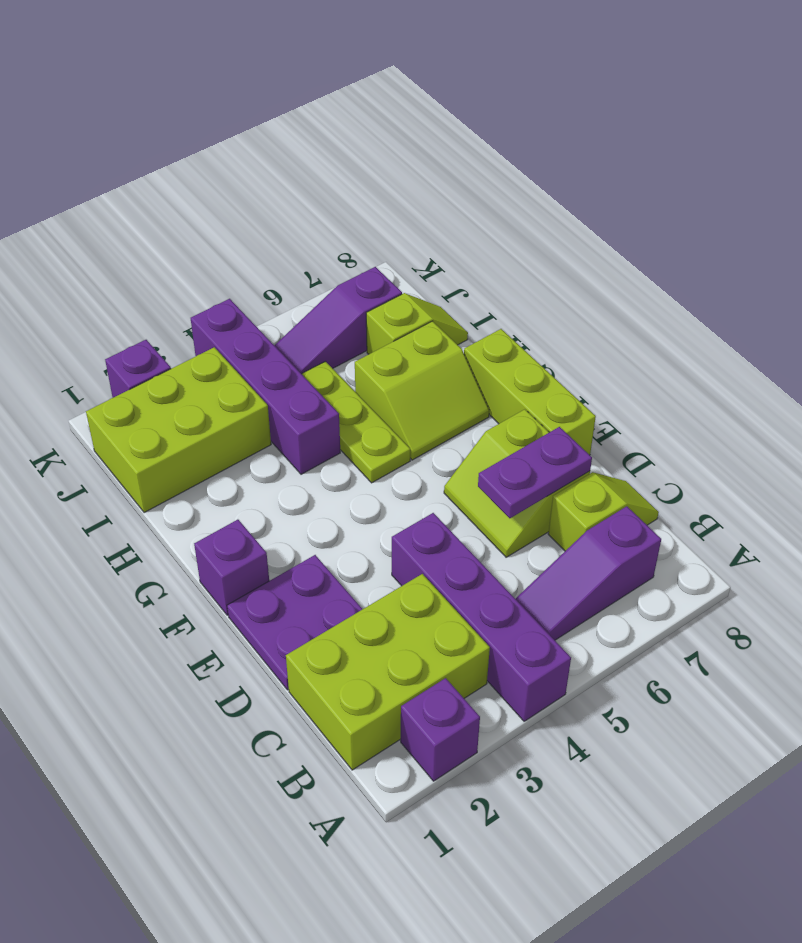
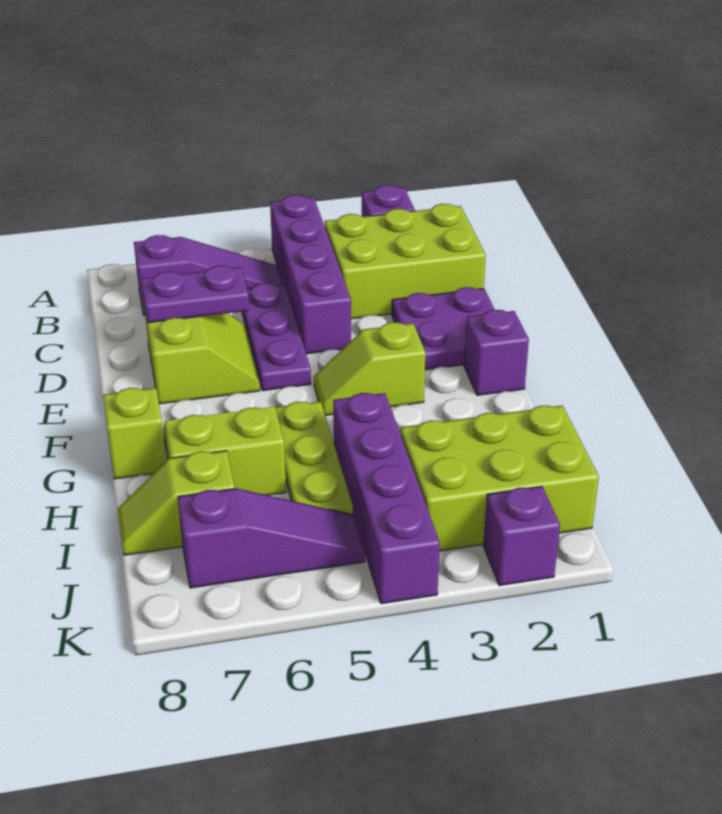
none -> purple 1x3 plate [242,283,311,391]
lime 1x2 slope [548,472,659,551] -> lime 1x2 slope moved to [314,322,425,415]
lime 1x3 brick [464,329,596,455] -> lime 1x1 brick [103,388,166,479]

